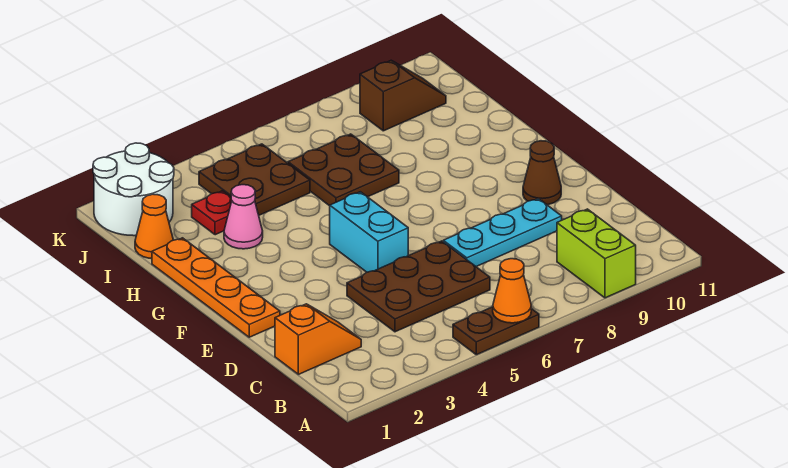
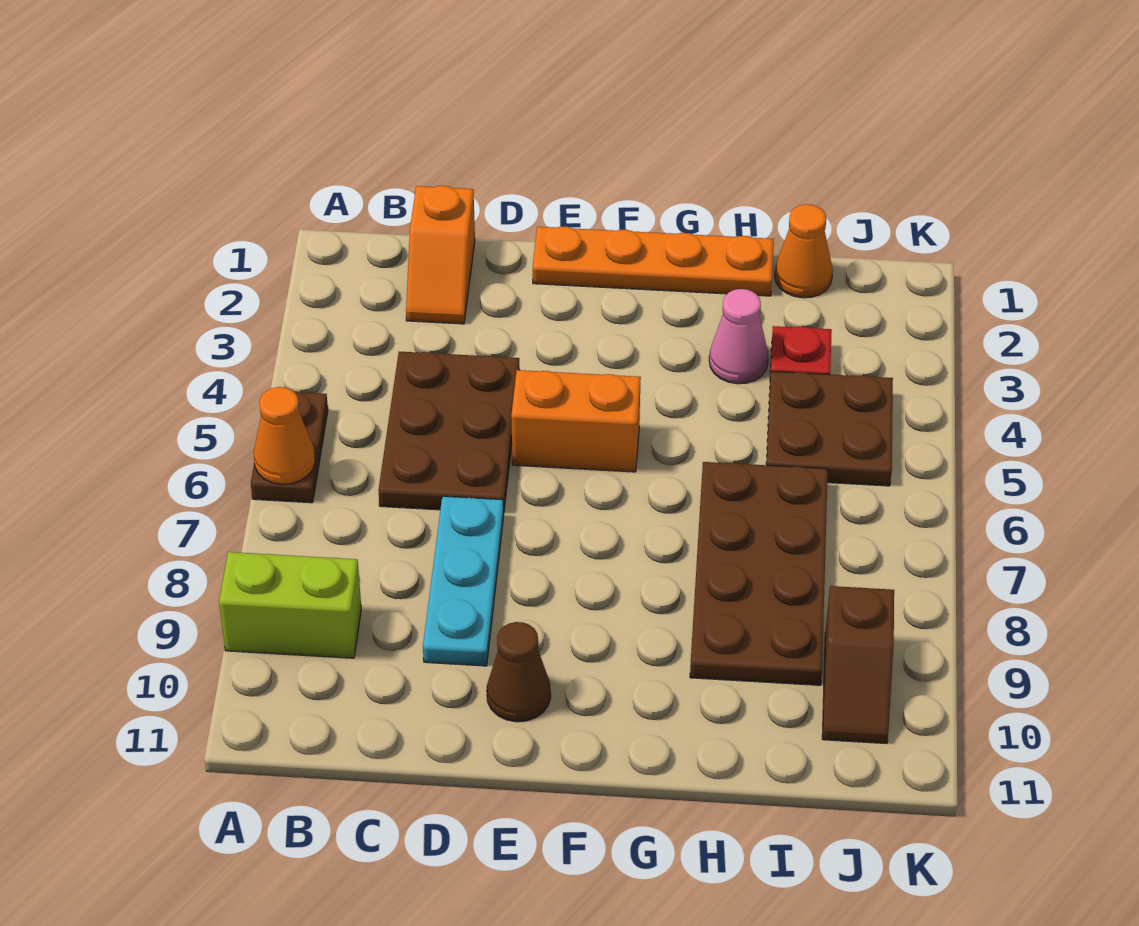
cyan 1x2 brick [330,192,408,272] -> orange 1x2 brick [511,370,641,472]
brown 2x2 plate [288,134,399,206] -> brown 2x4 plate [690,462,828,685]
white 2x2 round brick [93,143,174,236] -> none

